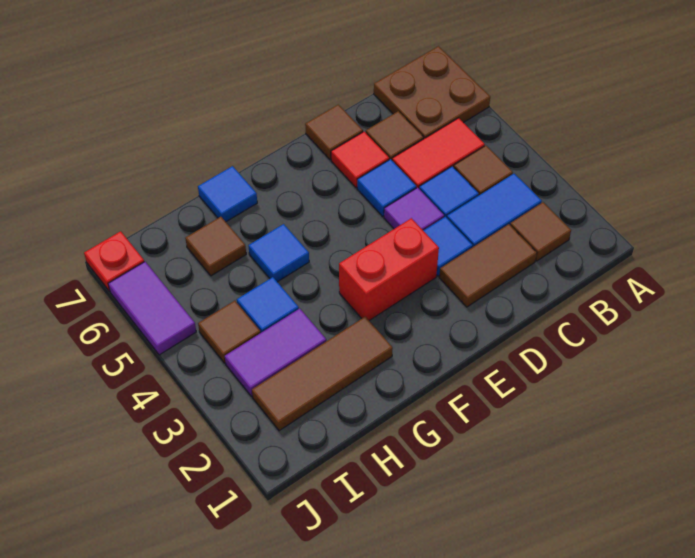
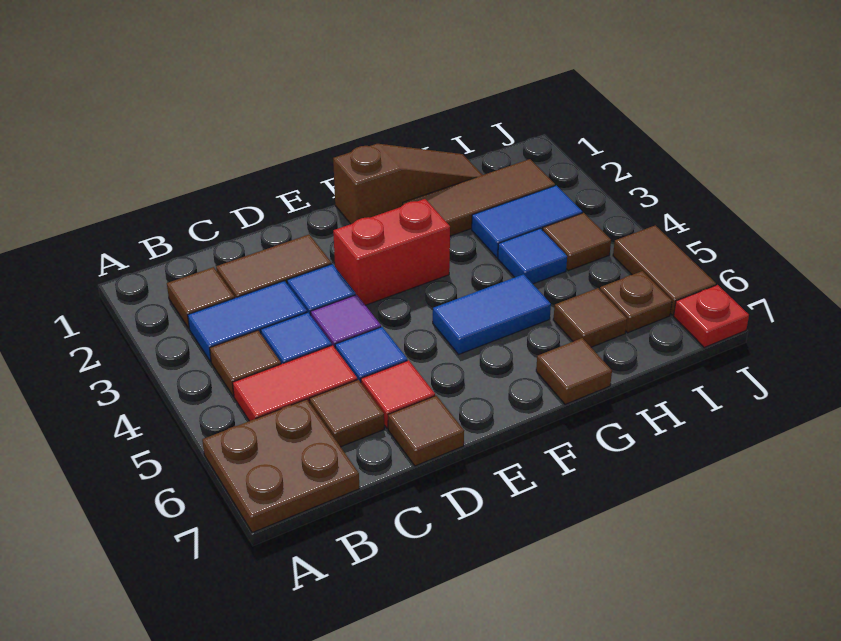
none -> brown 1x3 slope [333,144,482,224]
blue 1x1 tile [248,224,309,282] -> blue 1x2 tile [433,274,551,355]
blue 1x1 tile [198,166,257,222] -> brown 1x1 tile [536,338,612,404]
purple 1x2 tile [225,309,326,396] -> blue 1x2 tile [472,185,583,257]
none -> brown 1x1 plate [600,271,672,333]
purple 1x2 tile [108,262,196,355] -> brown 1x2 tile [613,225,716,315]

